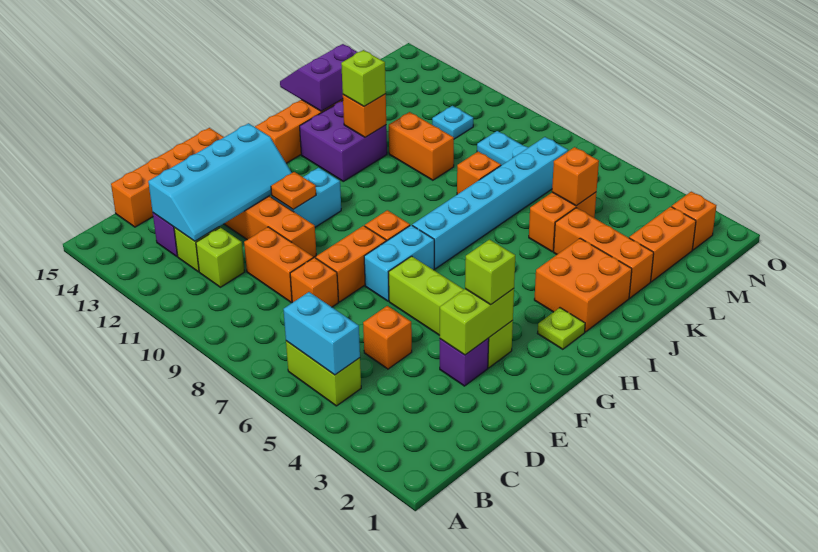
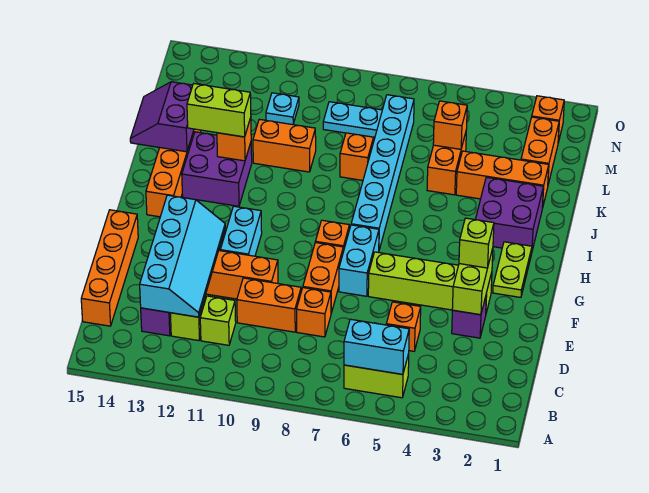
orange 1x1 plate [271,172,316,209] -> none
lime 1x1 plate [537,308,585,349] -> lime 1x2 plate [493,242,532,297]
orange 2x2 brick [534,238,632,332] -> purple 2x2 brick [475,177,543,250]
lime 1x1 brick [341,50,386,106] -> lime 1x2 brick [187,84,251,137]

